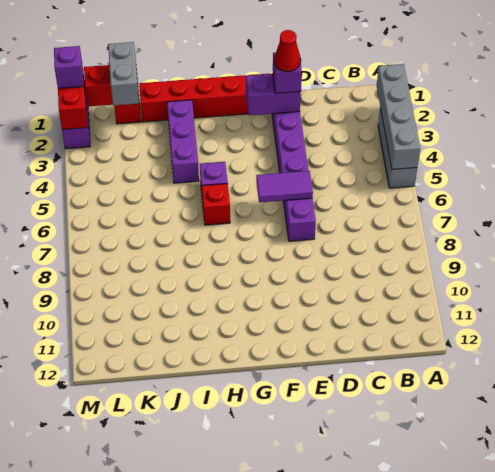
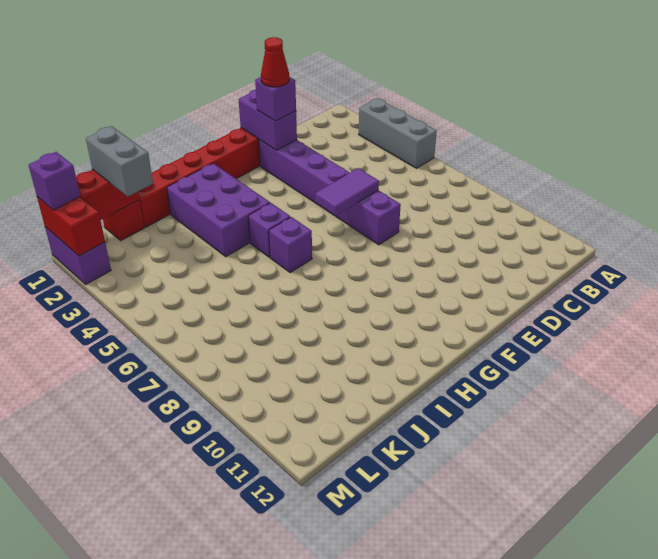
grey 1x4 brick [377,64,420,169] -> none
purple 1x2 brick [246,74,301,115] -> purple 1x2 brick turned to [238,89,297,150]
red 1x1 brick [202,184,230,225] -> purple 1x1 brick [269,217,312,273]
purple 1x3 brick [167,100,199,183] -> purple 2x3 brick [167,163,270,257]

